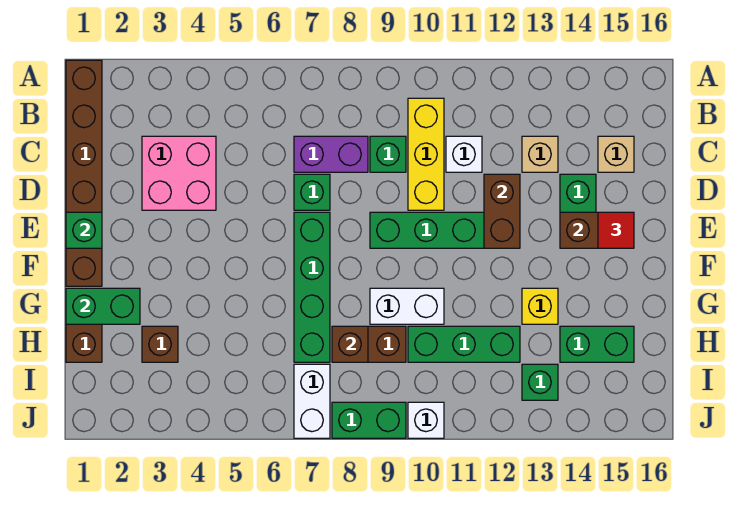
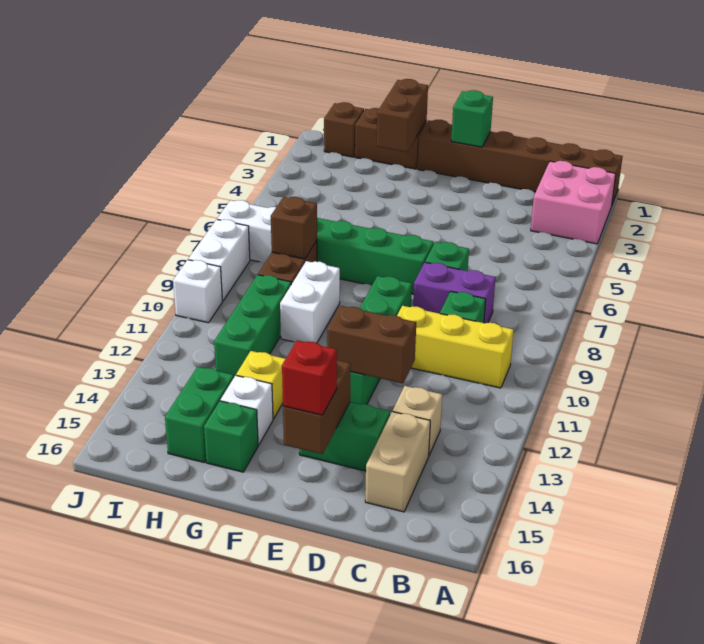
pink 2x2 brick [142,136,216,210] -> pink 2x2 brick moved to [531,161,616,244]
purple 1x2 brick [294,136,368,172] -> purple 1x2 brick turned to [413,262,495,323]
white 1x1 brick [446,136,482,172] -> white 1x1 brick moved to [220,375,273,445]
tan 1x1 brick [598,136,634,172] -> tan 1x2 brick [365,412,430,512]
red 1x1 tile [598,212,634,248] -> red 1x1 brick [282,340,337,415]
green 1x2 brick [66,288,140,324] -> brown 1x2 brick [377,79,428,152]
brown 1x1 brick [142,326,178,362] -> brown 1x1 brick moved to [324,102,364,157]
green 1x1 brick [522,364,558,400] -> green 1x1 brick moved to [204,401,258,472]
green 1x2 brick [332,402,406,438] -> white 1x2 brick [188,219,250,301]

